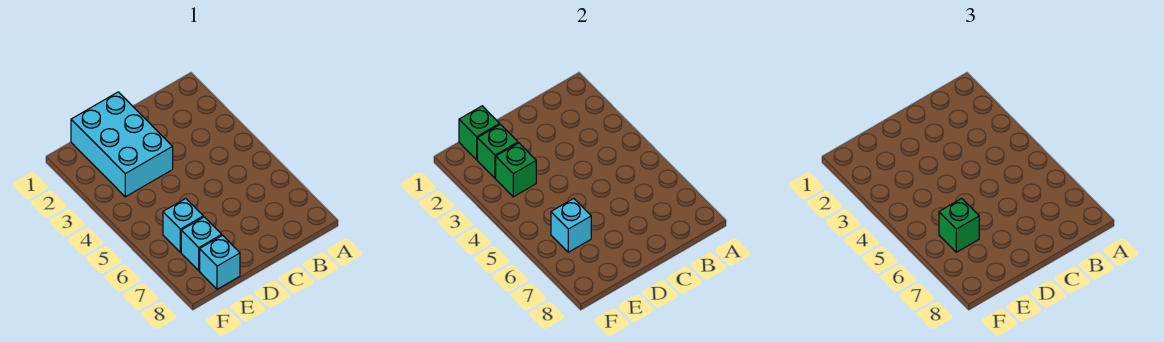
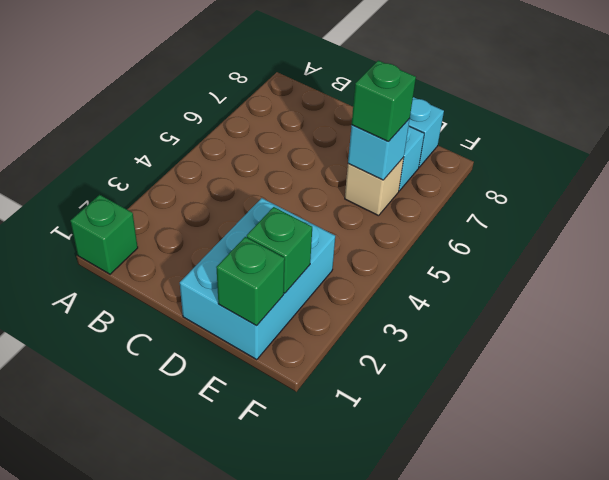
green 1x1 brick [496,143,536,197] -> green 1x1 brick moved to [71,195,138,274]
cyan 1x1 brick [163,199,203,252] -> tan 1x1 brick [345,157,404,216]

